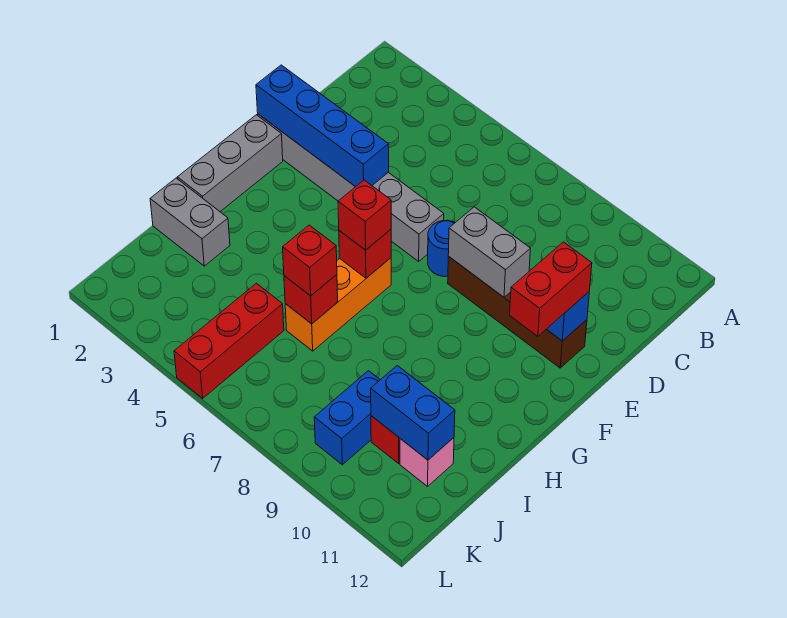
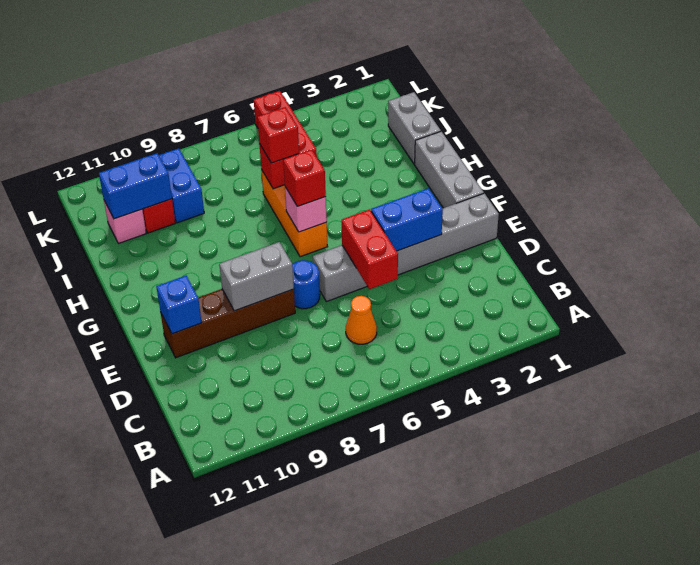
none -> orange 1x1 cone [346,296,377,344]
blue 1x4 brick [256,65,389,187] -> blue 1x2 brick [371,188,443,251]
red 1x2 brick [510,242,592,336] -> red 1x2 brick moved to [342,209,398,289]
red 1x1 brick [339,230,391,278] -> pink 1x1 brick [285,187,327,232]
grey 1x2 brick [150,178,230,266] -> grey 1x2 brick turned to [388,92,441,164]

